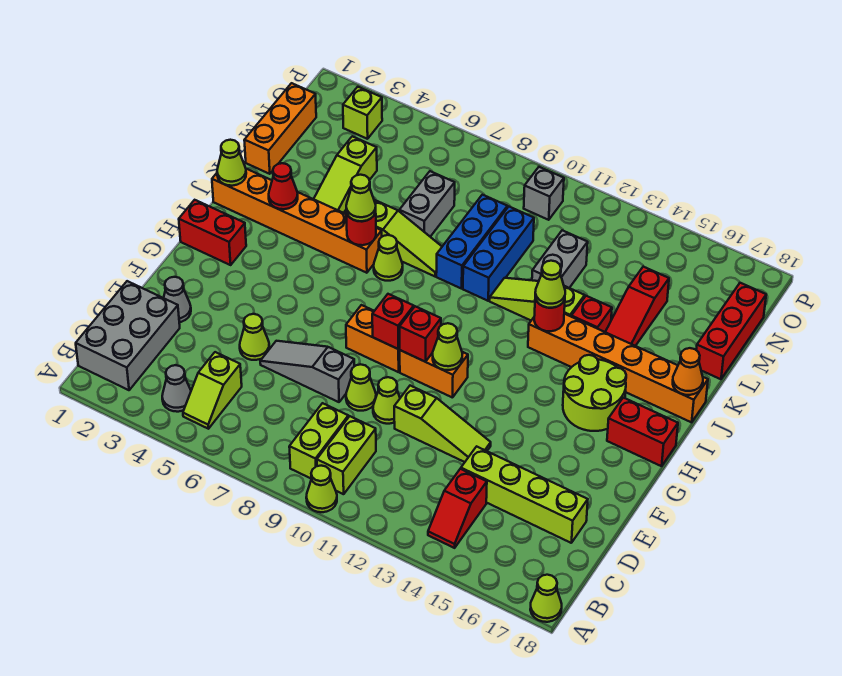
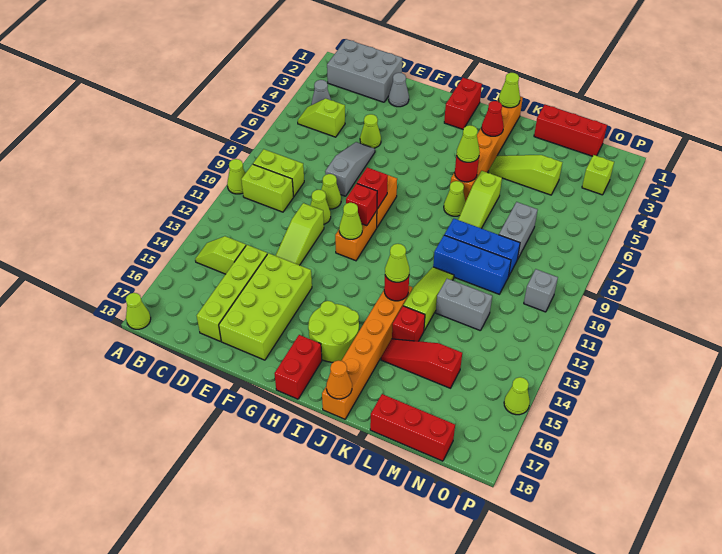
red 1x2 slope [428,469,487,548] -> lime 1x2 slope [195,236,246,274]
none -> lime 2x4 brick [219,253,312,360]
orange 1x3 brick [244,83,316,174] -> red 1x3 brick [534,105,607,156]
grey 1x2 brick [399,171,455,237] -> grey 1x2 brick turned to [499,202,538,260]
none -> lime 1x1 cone [504,377,530,415]

